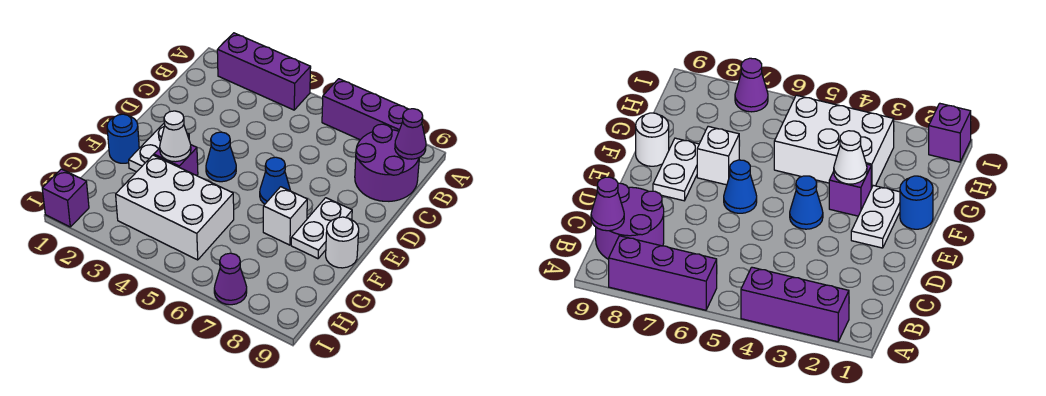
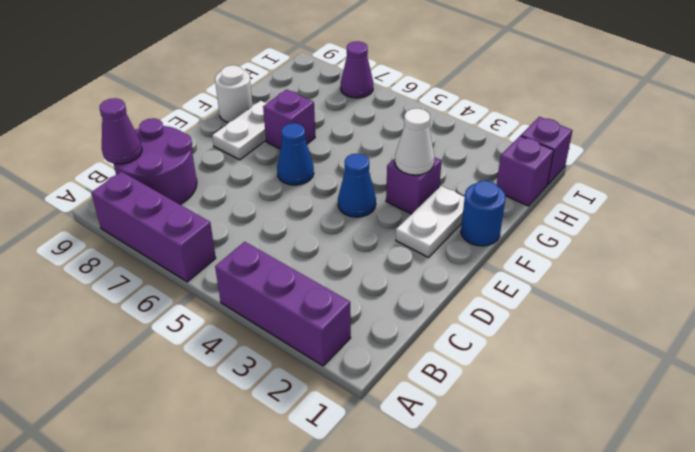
white 1x1 brick [263,187,307,245] -> purple 1x1 brick [263,90,315,149]
white 2x3 brick [116,155,234,260] -> none
none -> purple 1x1 brick [497,136,554,206]

